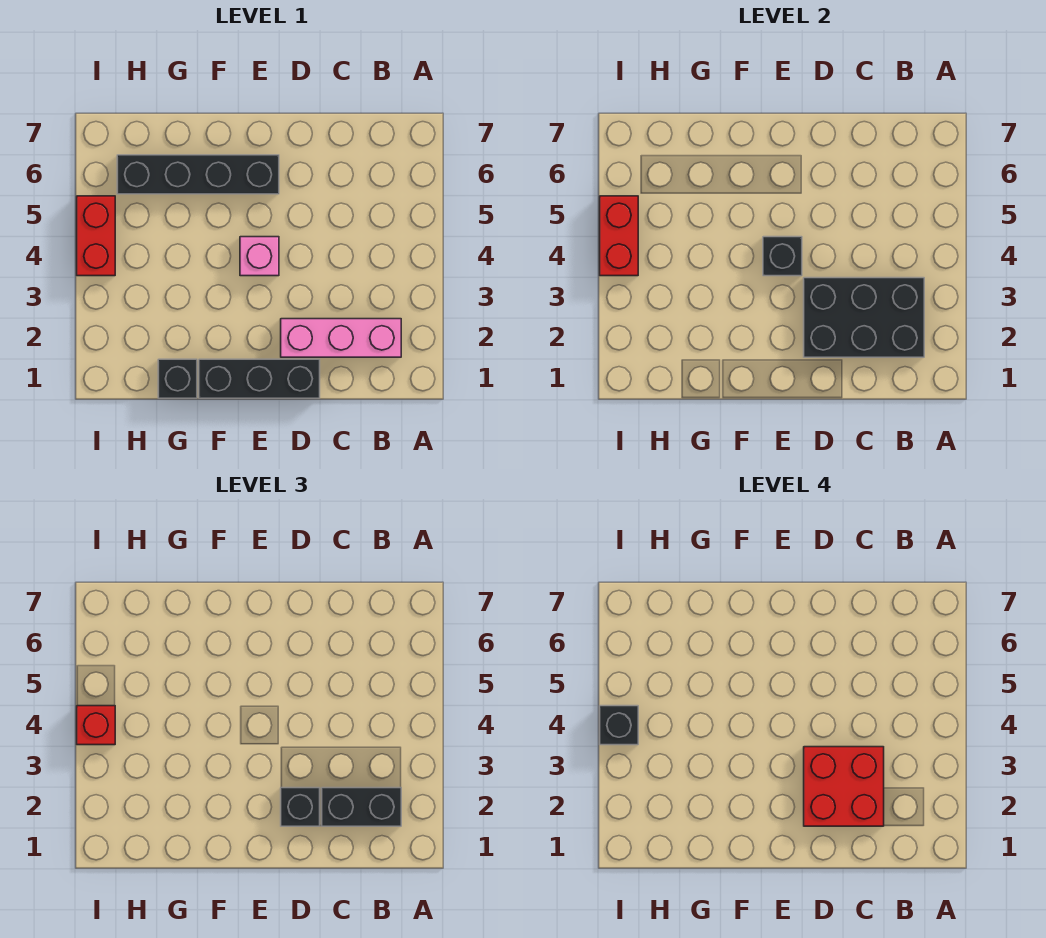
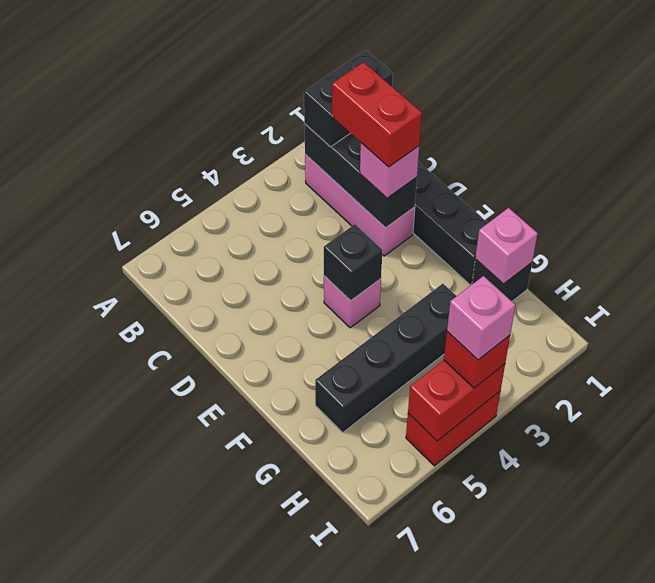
black 2x3 brick [804,278,924,357] -> black 1x3 brick [304,124,417,228]
black 1x2 brick [322,788,401,826] -> black 1x2 brick turned to [304,50,393,147]
red 2x2 brick [804,747,884,826] -> red 1x2 brick [332,62,422,167]
black 1x1 brick [281,788,320,826] -> pink 1x1 brick [360,143,419,198]
black 1x4 brick [117,155,279,194] -> black 1x4 brick turned to [315,284,456,432]
none -> pink 1x1 brick [475,208,538,284]
black 1x1 brick [600,706,638,745] -> pink 1x1 brick [447,276,515,360]

